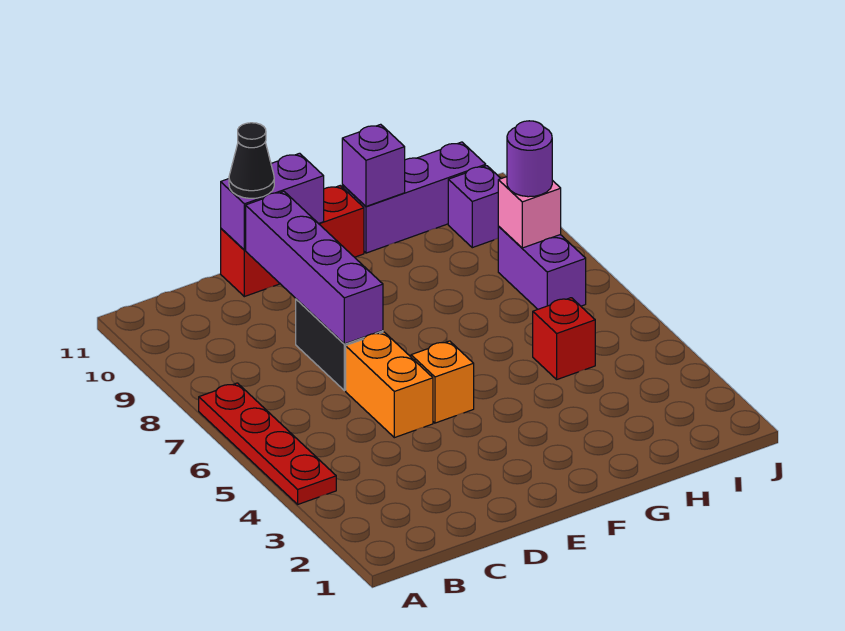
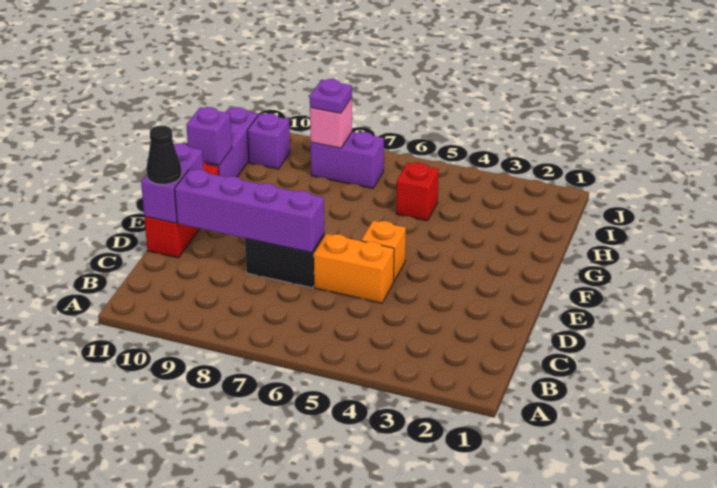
red 1x4 plate [199,383,336,504] -> none
purple 1x1 round brick [507,121,552,197] -> purple 1x1 plate [310,79,352,113]

